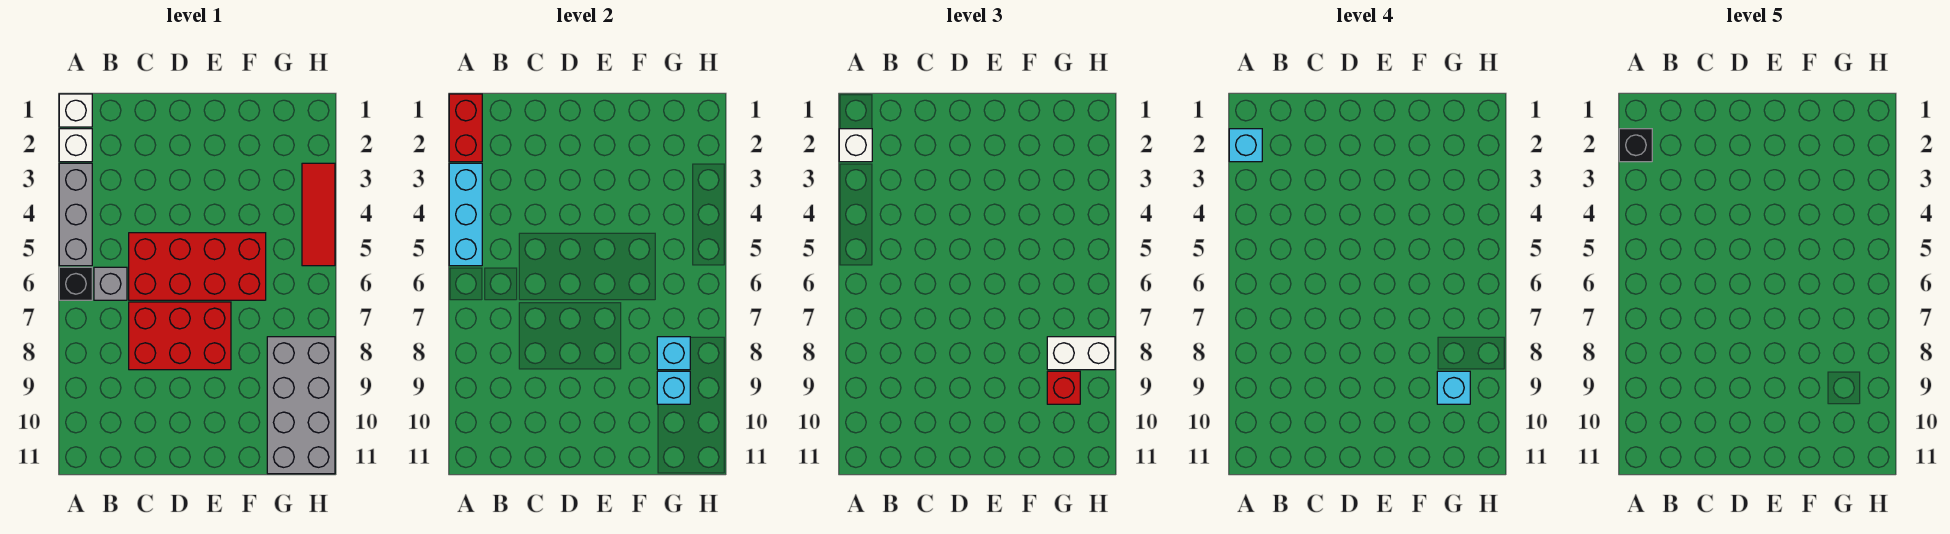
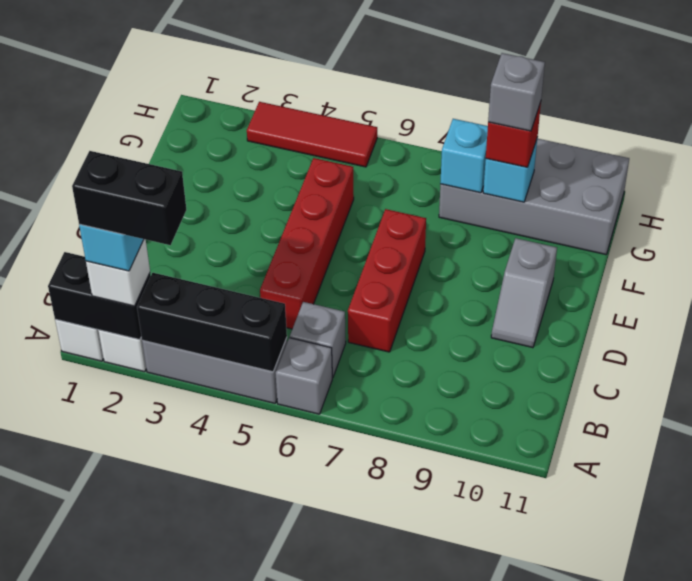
red 1x2 brick [449,94,482,162] -> black 1x2 brick [48,252,151,340]
black 1x1 brick [1619,129,1652,162] -> black 1x2 brick [72,151,186,245]
cyan 1x3 brick [449,163,482,266] -> black 1x3 brick [137,273,287,372]
black 1x1 brick [59,267,92,300] -> grey 1x1 brick [276,338,332,414]
red 2x4 brick [129,233,266,300] -> red 1x4 brick [260,158,354,329]
red 2x3 brick [129,302,231,370] -> red 1x3 brick [348,209,426,352]
none -> grey 1x2 slope [491,238,557,348]
white 1x2 brick [1047,337,1115,370] -> none
cyan 1x1 brick [1437,371,1470,404] -> grey 1x1 brick [488,53,545,131]

